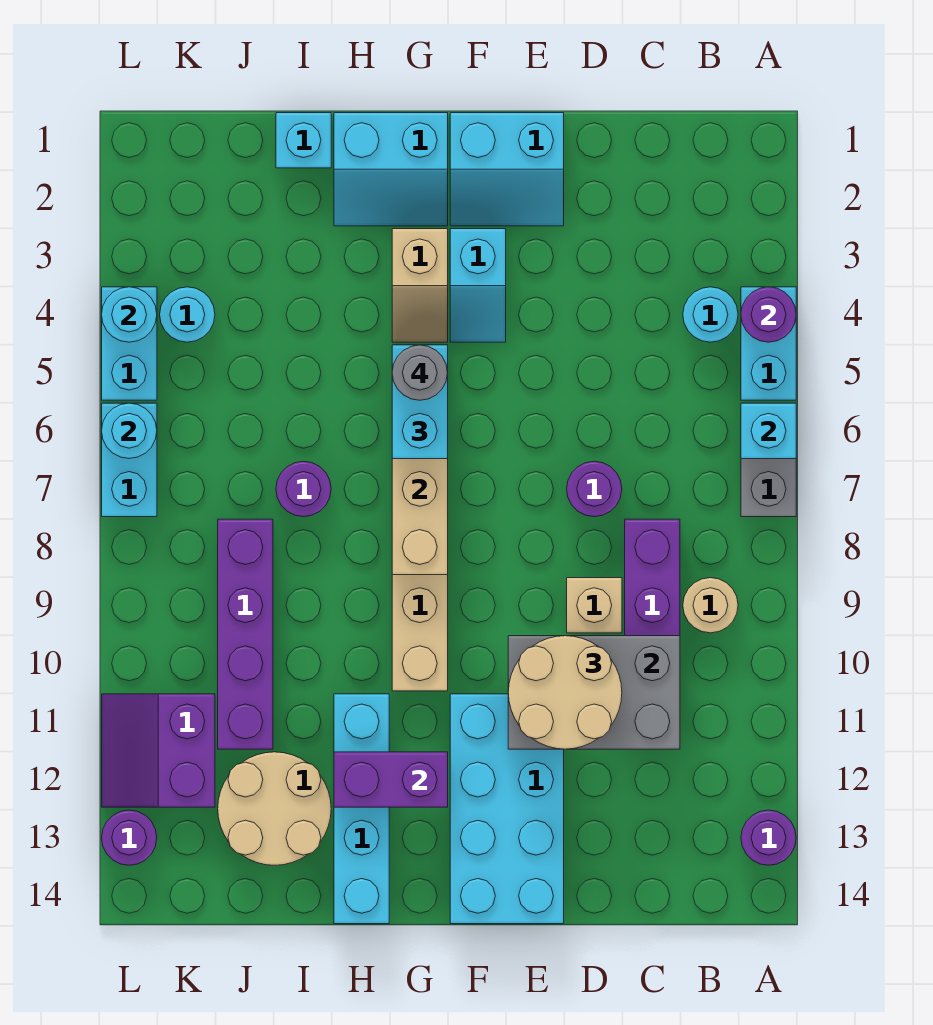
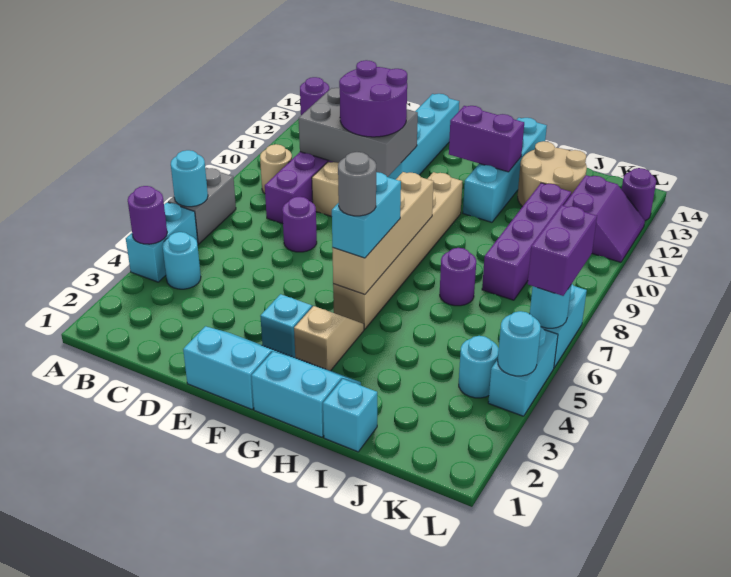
cyan 1x1 brick [741,403,796,459] -> cyan 1x1 round brick [171,150,208,207]
tan 2x2 round brick [508,636,622,749] -> purple 2x2 round brick [339,60,407,137]
cyan 2x4 brick [450,694,564,924] -> cyan 1x4 brick [388,94,459,180]
none -> purple 1x2 brick [528,205,597,296]

